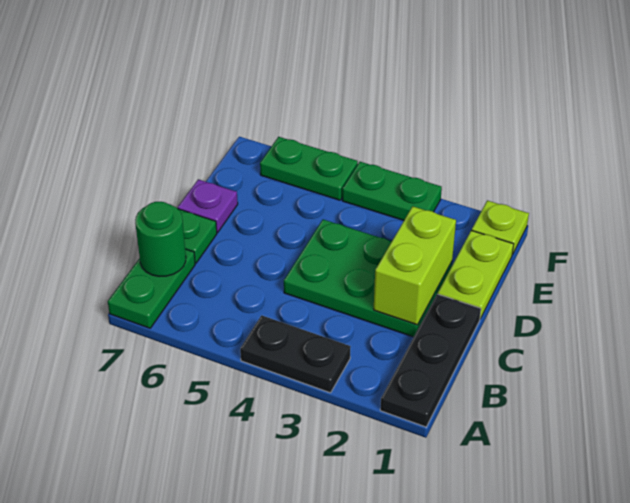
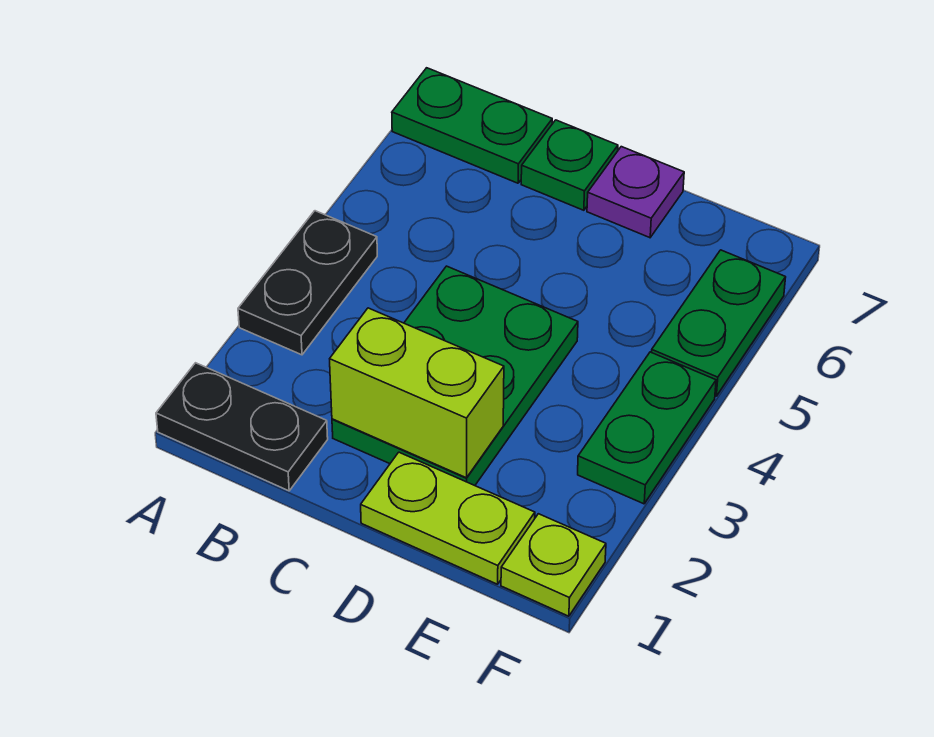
black 1x3 plate [380,294,481,427] -> black 1x2 plate [156,363,328,491]
green 1x1 round brick [135,202,186,276] -> none

